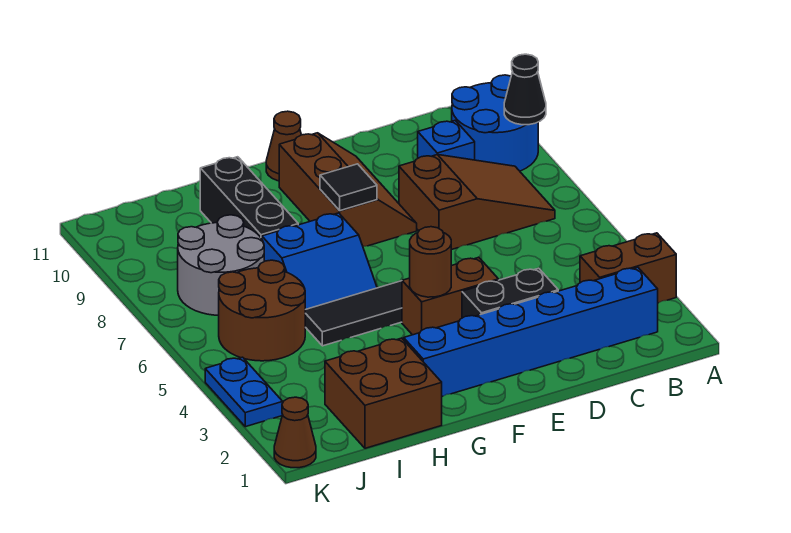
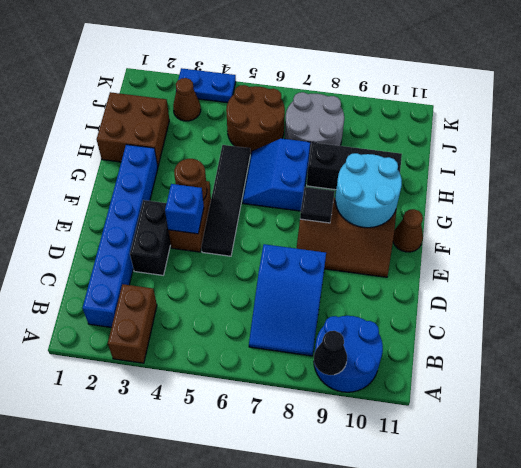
brown 2x3 slope [399,155,555,250] -> blue 2x3 slope [249,244,326,356]
blue 1x1 brick [418,121,475,160] -> blue 1x1 brick moved to [165,184,204,234]
none -> cyan 2x2 round brick [335,153,402,228]
brown 1x1 cone [274,397,316,468] -> brown 1x1 cone moved to [173,78,201,121]

